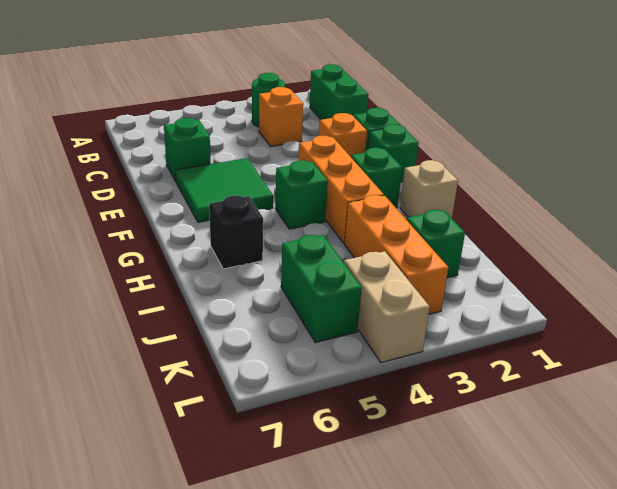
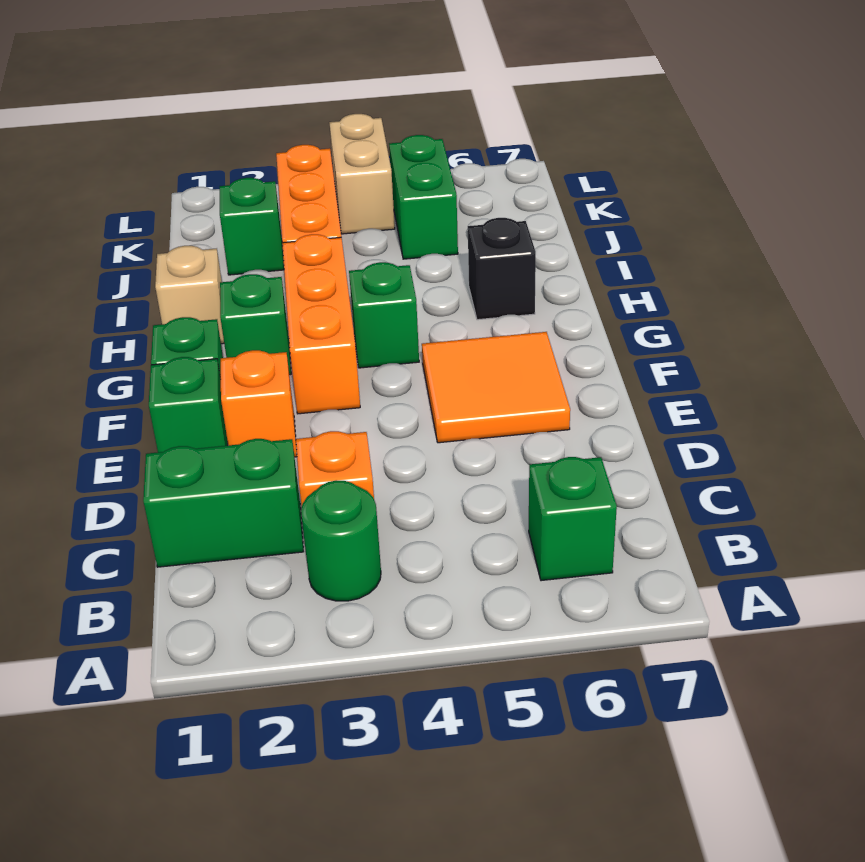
green 1x2 brick [310,64,368,120] -> green 1x2 brick turned to [143,439,303,567]
green 1x1 brick [164,118,211,181] -> green 1x1 brick moved to [529,457,617,581]
green 2x2 tile [176,158,273,222] -> orange 2x2 tile [422,332,570,443]

